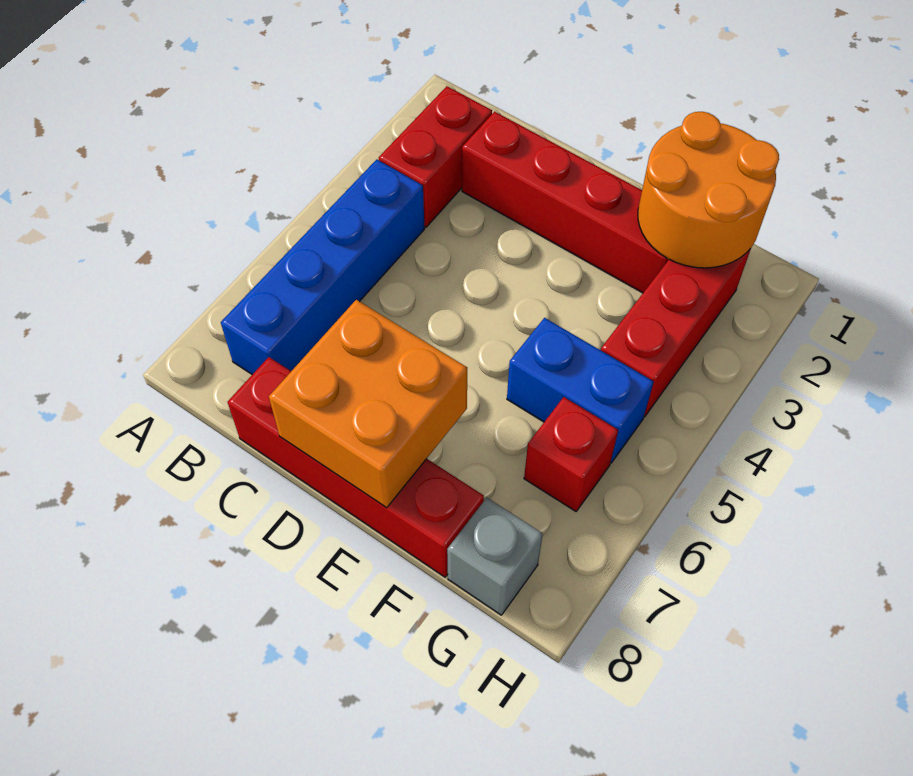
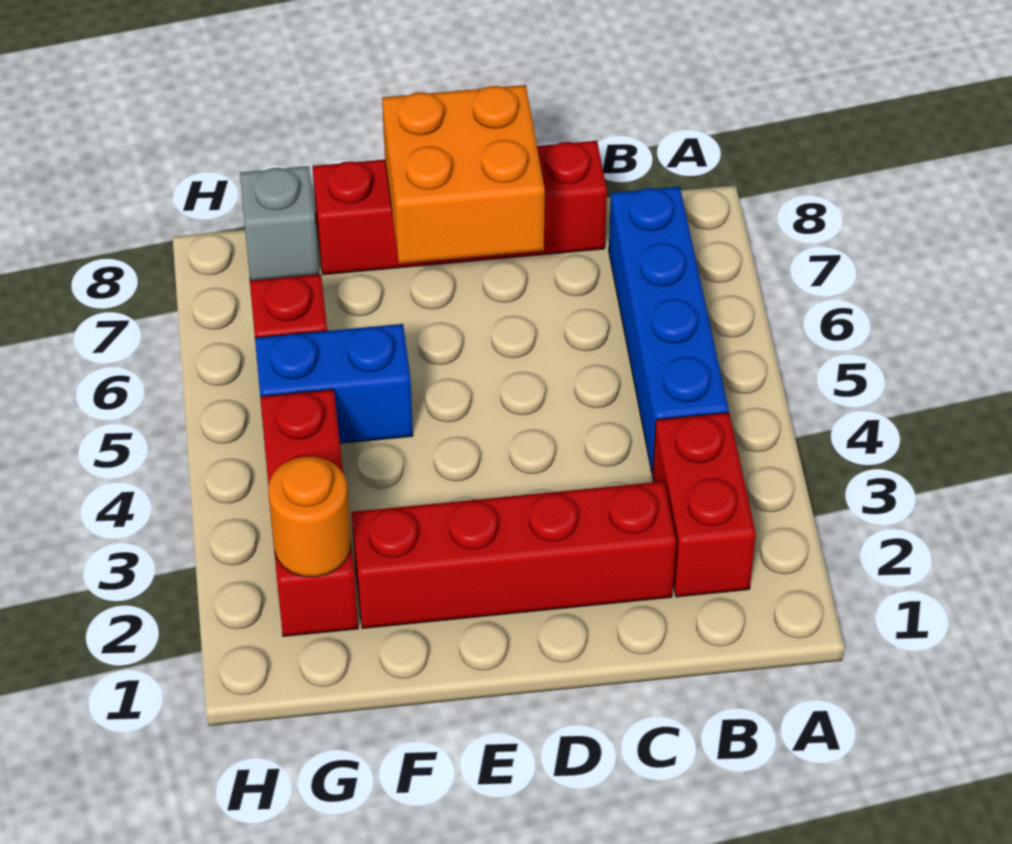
orange 2x2 round brick [638,112,779,268] -> orange 1x1 round brick [268,457,351,577]

